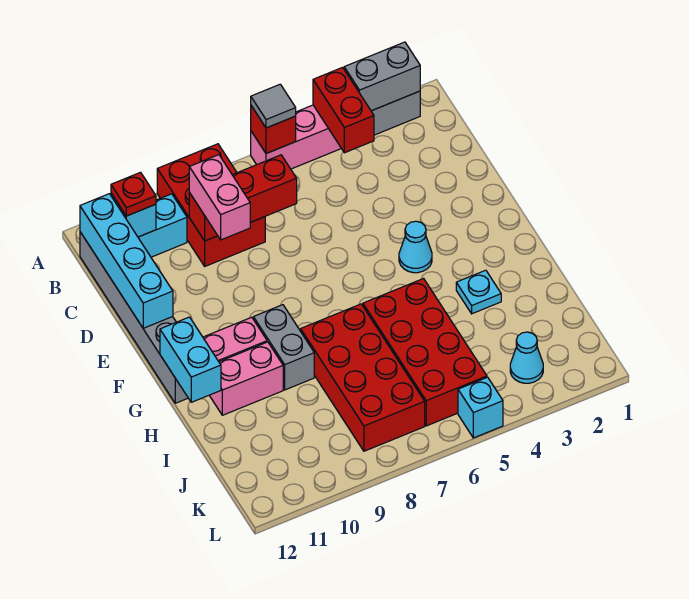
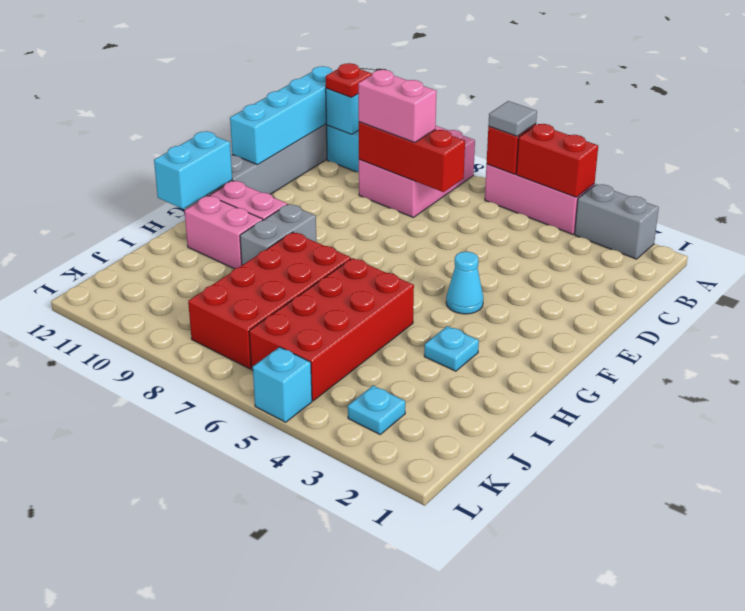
grey 1x2 brick [344,42,420,111] -> none
red 1x2 brick [313,67,374,153] -> red 1x2 brick turned to [516,124,598,197]
red 2x3 brick [157,144,265,266] -> pink 2x3 brick [359,126,475,217]
pink 1x2 brick [189,155,251,240] -> pink 1x2 brick turned to [358,70,437,143]
cyan 1x1 cone [510,332,543,383] -> cyan 1x1 plate [348,386,405,434]

